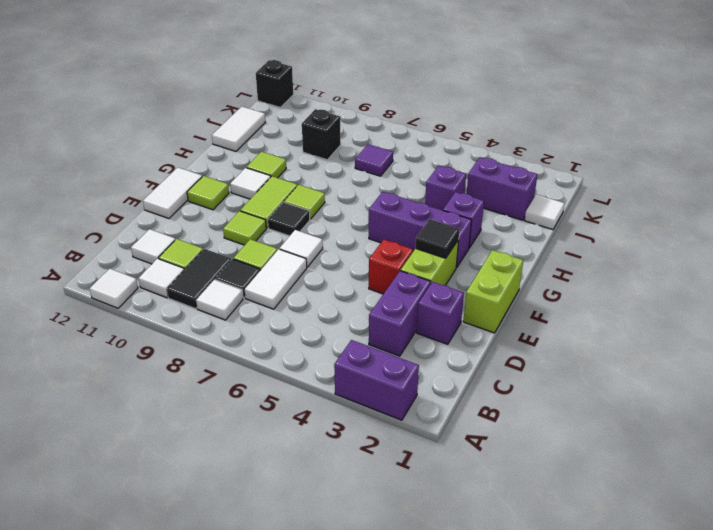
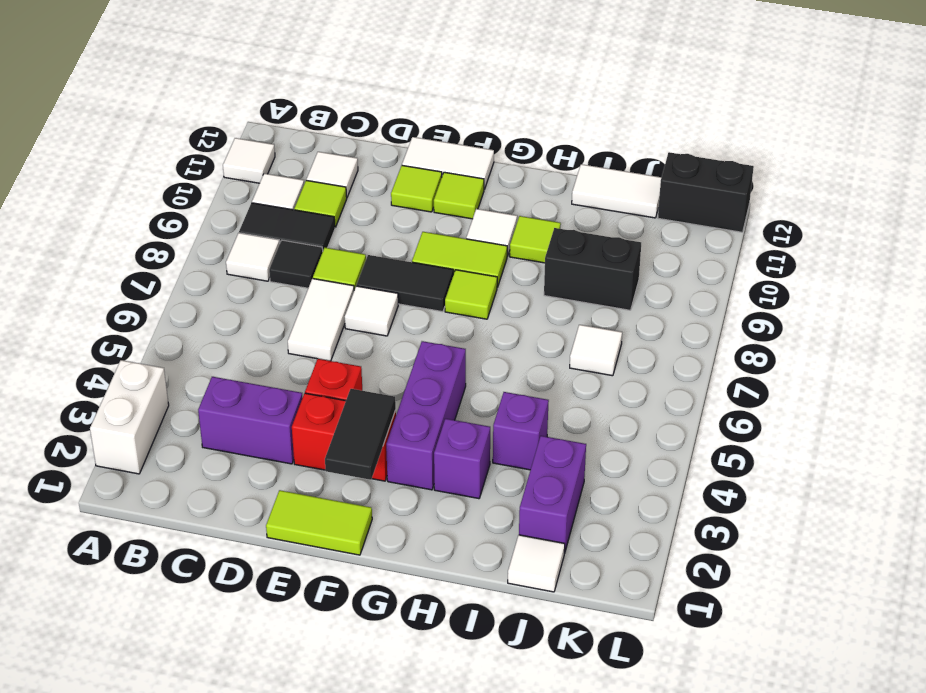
purple 1x2 brick [334,340,419,420] -> white 1x2 brick [90,360,169,474]
white 1x2 tile [245,249,307,309] -> white 1x2 tile turned to [288,279,354,361]
purple 1x1 brick [417,282,464,344] -> none
lime 1x2 brick [463,250,523,333] -> lime 1x2 tile [266,490,372,555]
lime 1x2 brick [401,240,459,285] -> red 1x2 brick [292,393,396,481]
lime 1x1 tile [223,211,266,245] -> lime 1x1 tile moved to [391,165,442,212]
black 1x1 tile [415,219,460,258] -> black 1x2 tile [325,389,396,480]
black 1x1 tile [268,202,310,236] -> black 1x2 tile [357,255,453,312]
purple 1x1 tile [355,144,393,176] -> white 1x1 tile [570,325,622,376]
black 1x1 brick [302,109,341,160] -> black 1x2 brick [544,228,641,310]
black 1x1 brick [256,60,293,107] -> black 1x2 brick [658,152,754,232]

